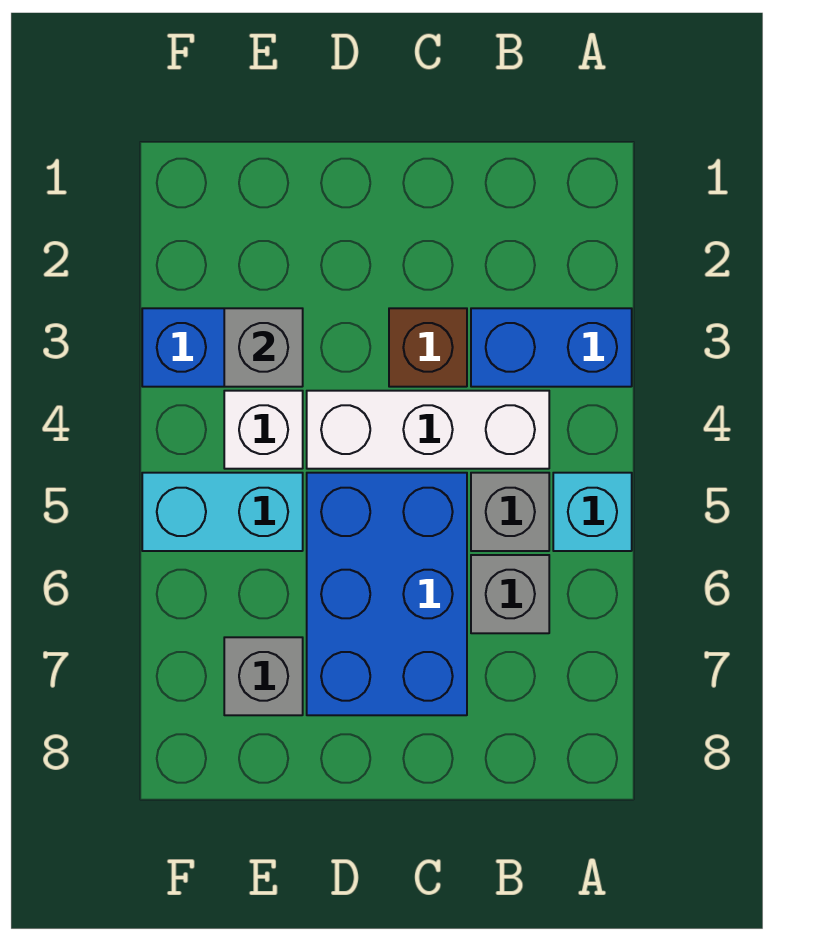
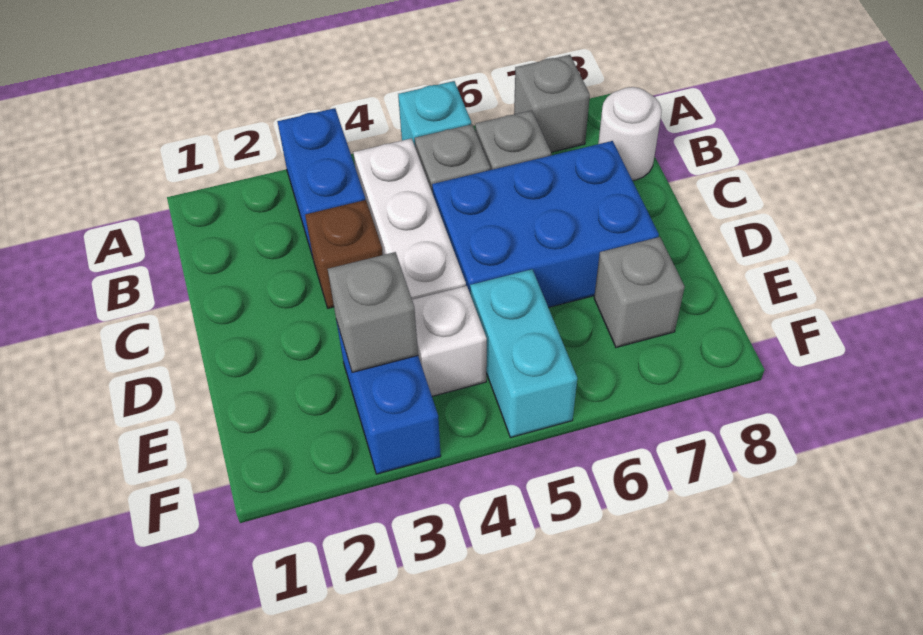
none -> grey 1x1 brick [514,55,590,152]
none -> white 1x1 round brick [598,87,662,181]

